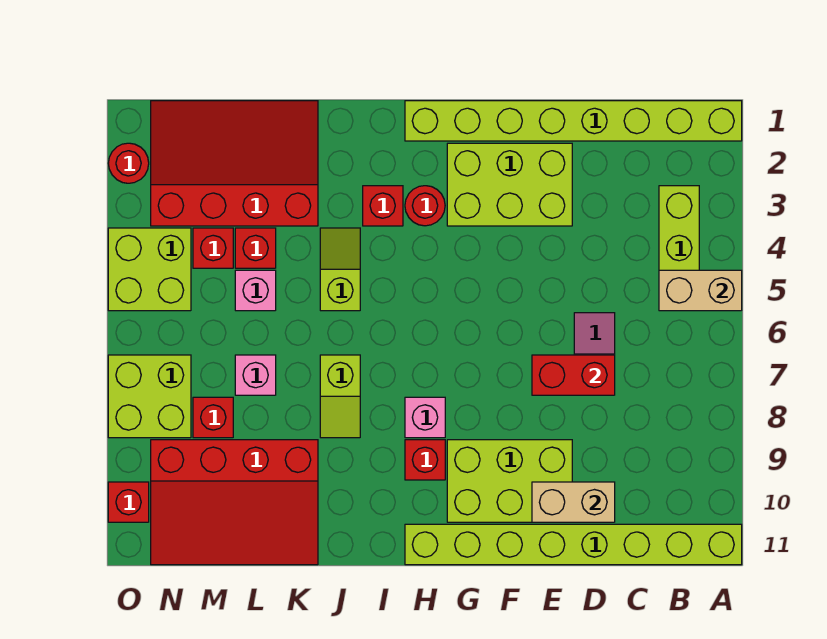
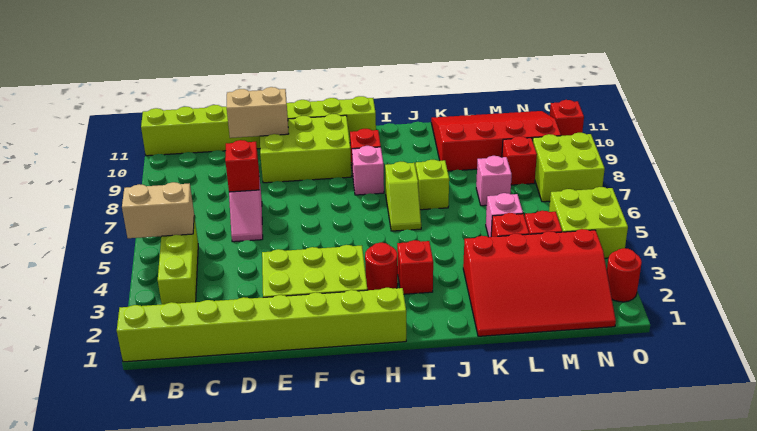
red 1x2 brick [532,355,615,395] -> red 1x1 brick [225,140,259,192]
lime 1x2 slope [320,228,360,311] -> lime 1x2 slope moved to [385,162,421,231]

